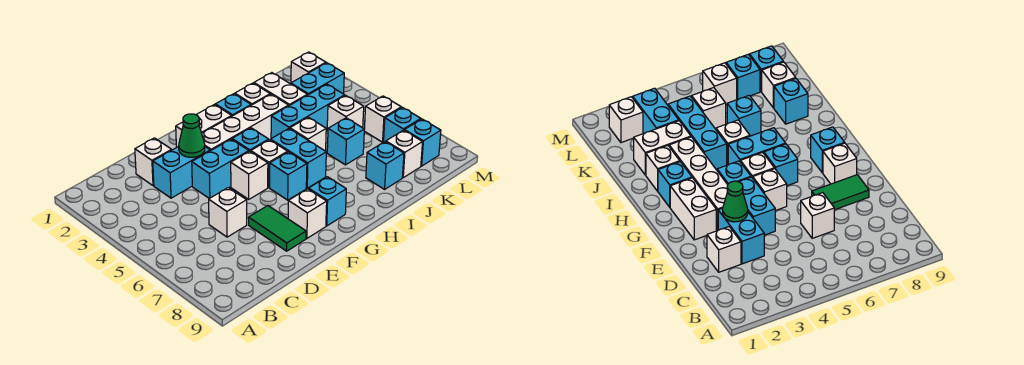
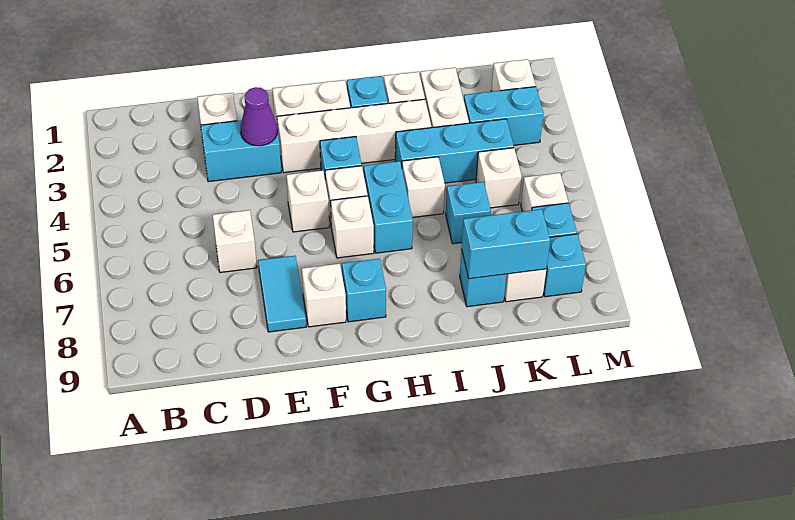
green 1x1 cone [179,114,205,157] -> purple 1x1 cone [241,87,277,146]
cyan 1x2 brick [192,139,249,199] -> cyan 1x2 brick moved to [462,209,550,279]
green 1x2 tile [249,206,306,251] -> cyan 1x2 tile [258,256,306,332]
cyan 1x1 brick [270,152,307,200] -> white 1x1 brick [331,196,374,258]

